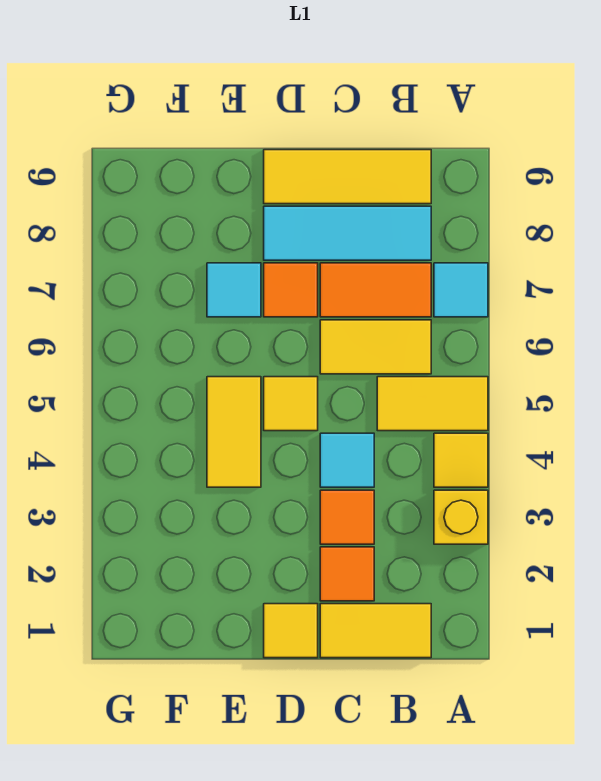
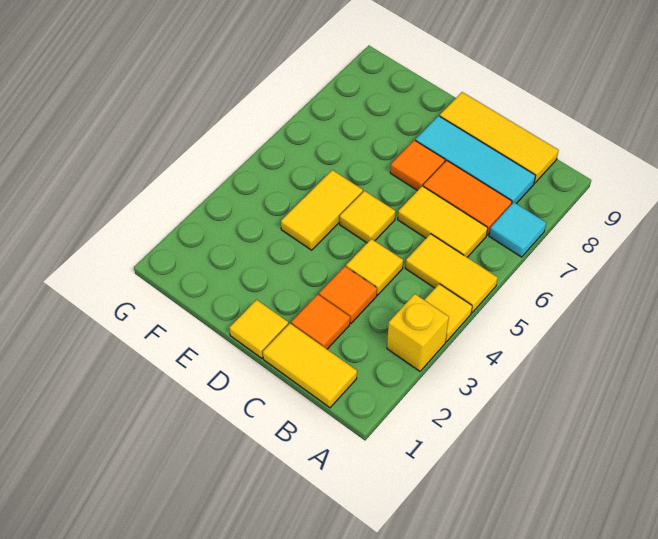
cyan 1x1 tile [320,433,374,487] -> yellow 1x1 tile [346,239,403,295]
cyan 1x1 tile [207,263,261,317] -> none

